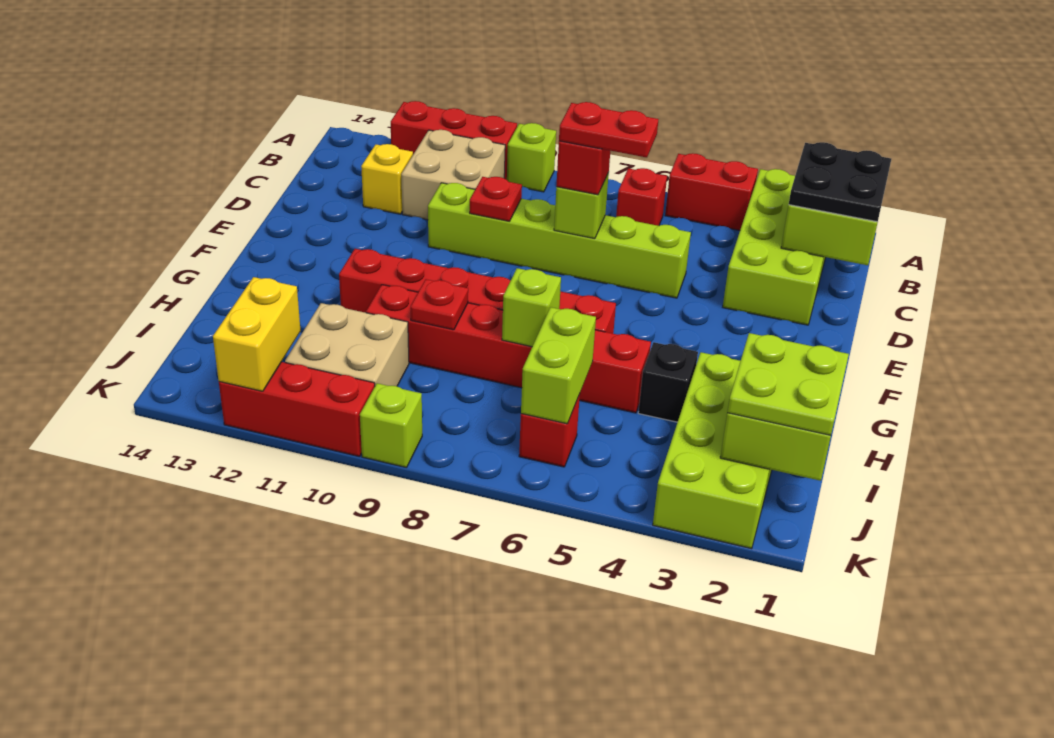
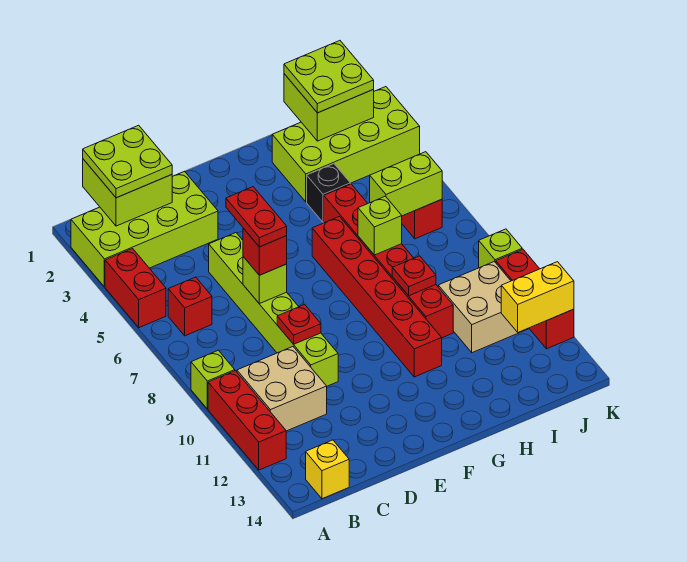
black 2x2 plate [789,142,891,222] -> lime 2x2 plate [83,125,172,198]
yellow 1x1 brick [361,144,413,214] -> yellow 1x1 brick moved to [306,440,349,499]

